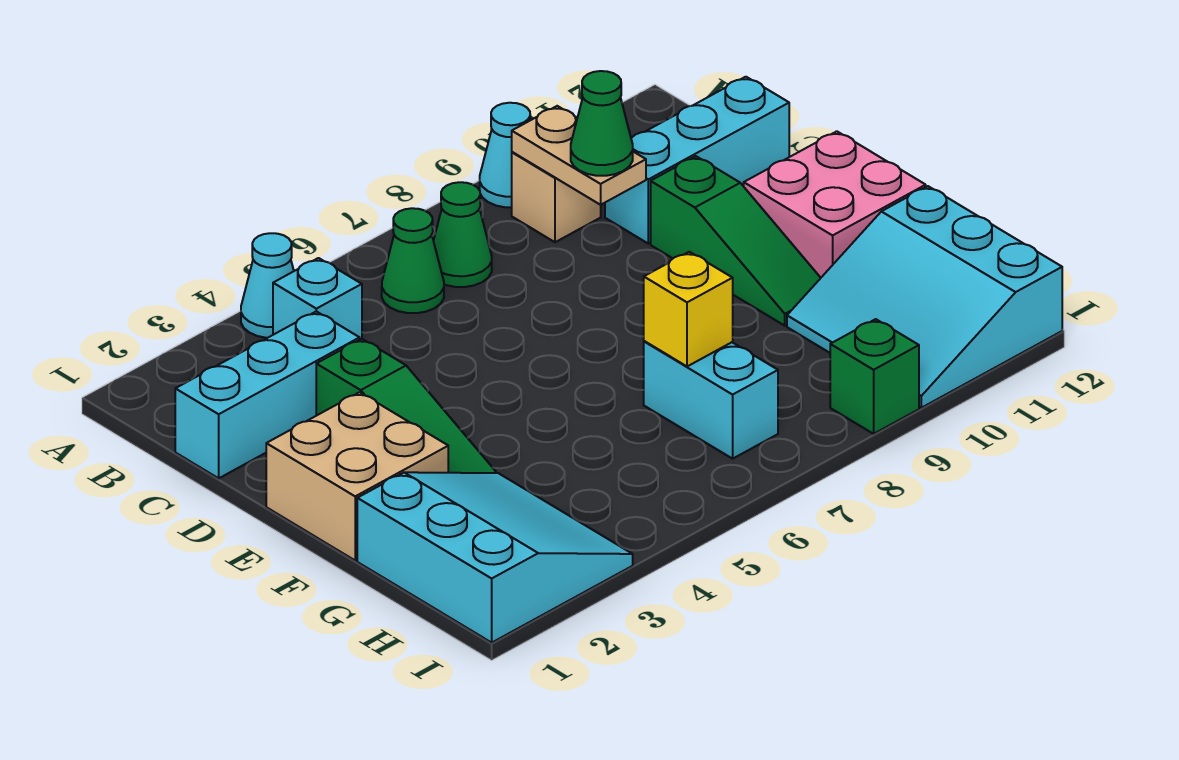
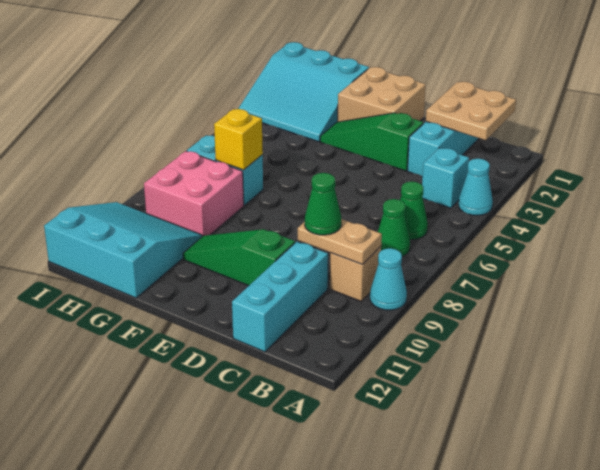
none -> tan 2x2 plate [426,82,516,140]
pink 2x2 brick [744,131,926,278] -> pink 2x2 brick moved to [144,151,244,236]
green 1x1 brick [830,319,919,434] -> none

